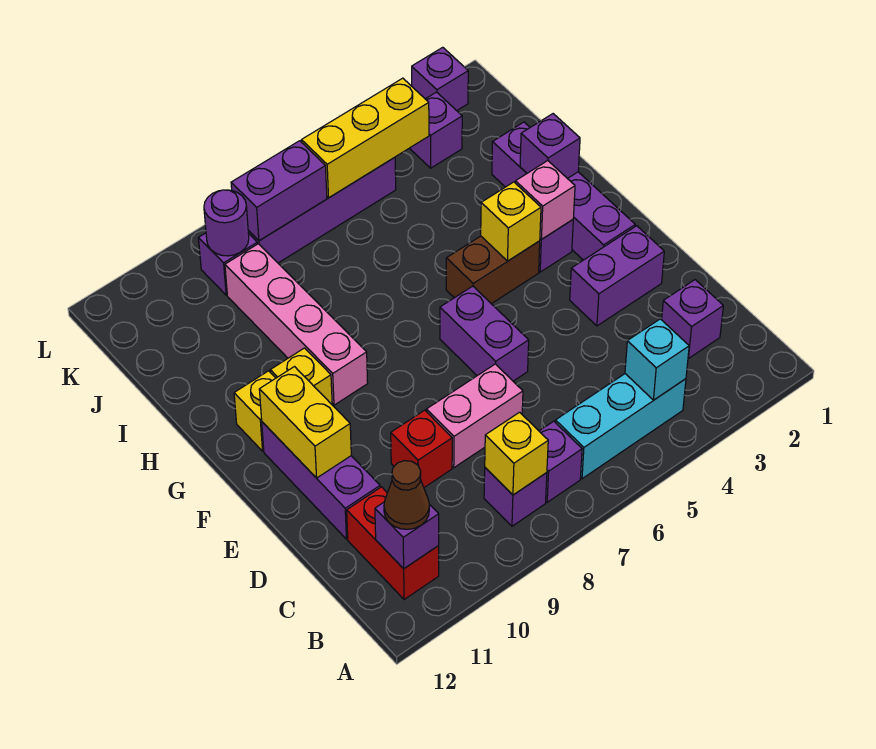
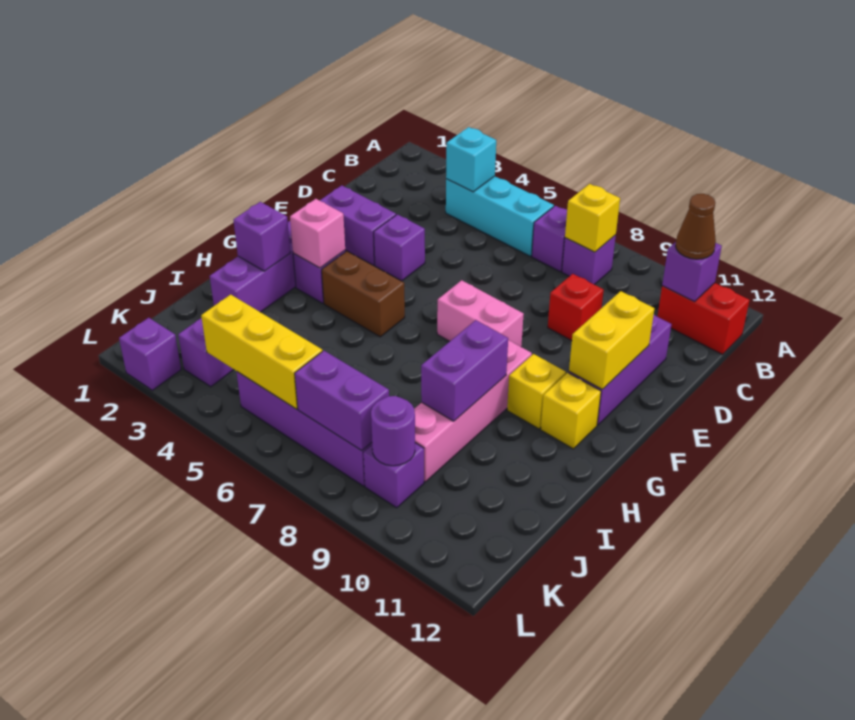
red 1x2 brick [347,487,439,600] -> red 1x2 brick turned to [657,283,749,355]
purple 1x1 brick [662,280,723,359] -> purple 1x1 brick moved to [374,214,425,281]
pink 1x2 brick [426,364,523,468] -> pink 1x2 brick moved to [437,280,524,347]
purple 1x2 brick [440,286,529,381] -> purple 1x2 brick moved to [421,320,508,421]
yellow 1x1 brick [481,182,541,261] -> none

